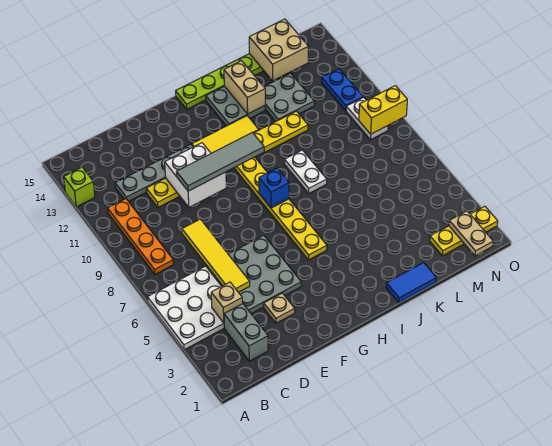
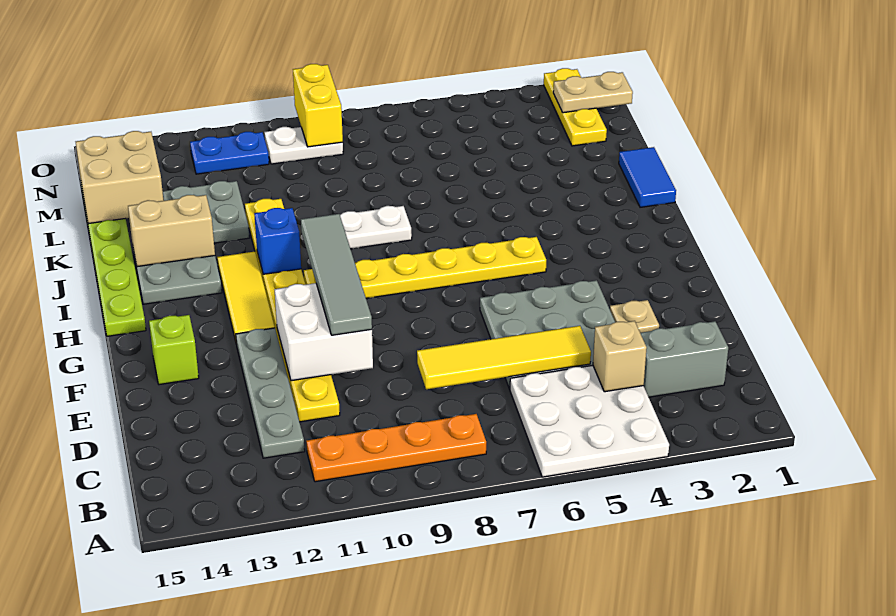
lime 1x1 brick [64,167,95,207] -> lime 1x1 brick moved to [149,315,199,385]
blue 1x1 brick [259,168,289,208] -> blue 1x1 brick moved to [254,208,301,274]

